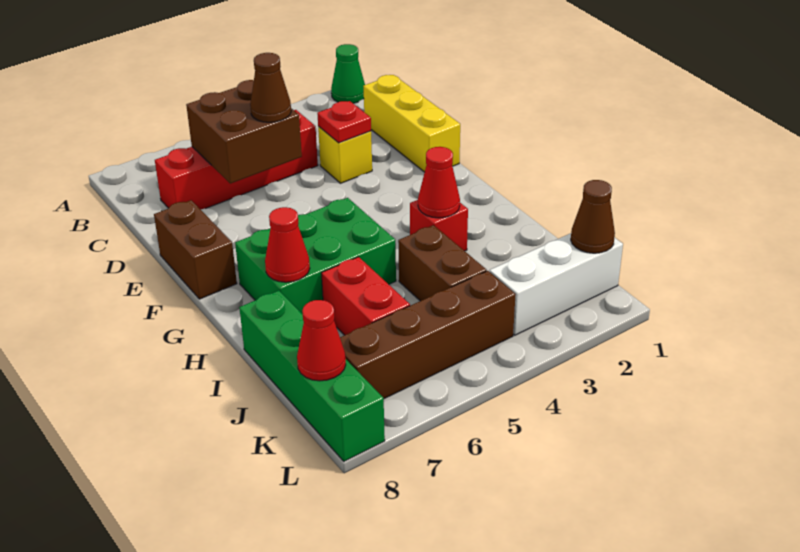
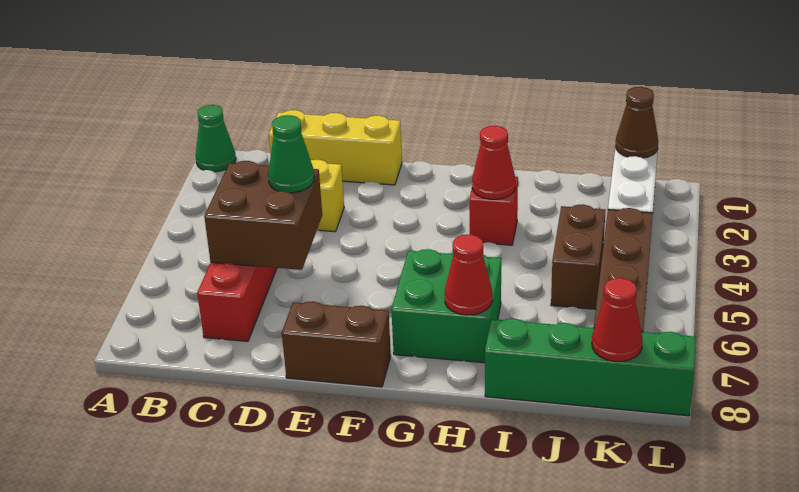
red 1x1 plate [317,101,371,143] -> none
brown 1x1 cone [250,53,291,122] -> green 1x1 cone [268,115,314,193]
green 2x3 brick [235,198,396,314] -> green 2x2 brick [391,249,501,363]
brown 1x2 brick [398,225,487,301] -> brown 1x2 brick turned to [551,204,606,309]
red 1x2 brick [321,257,410,335] -> none

